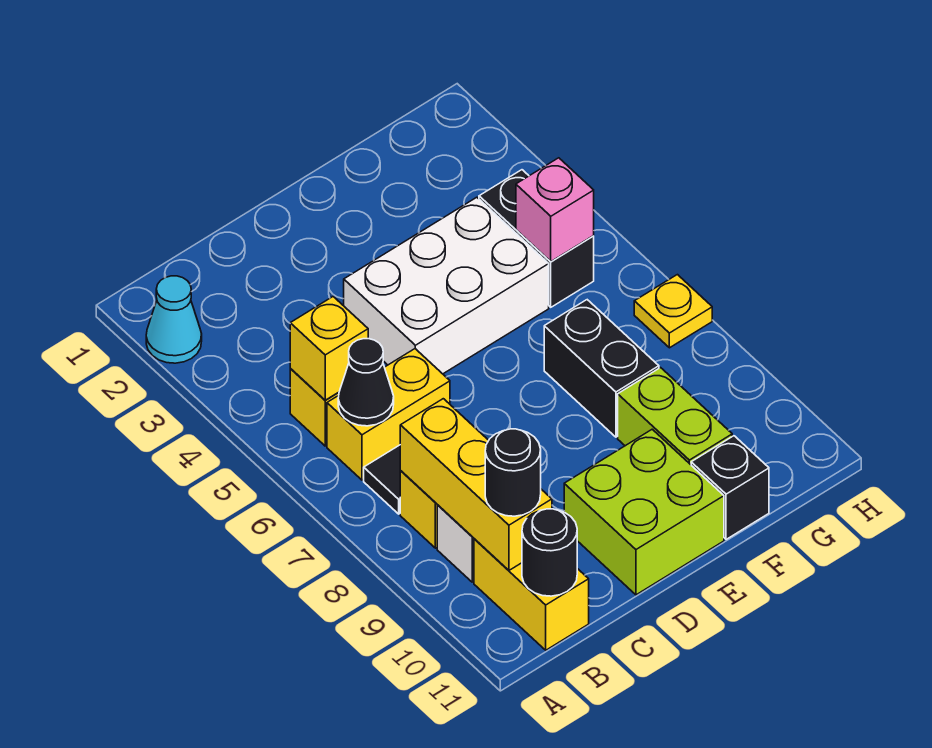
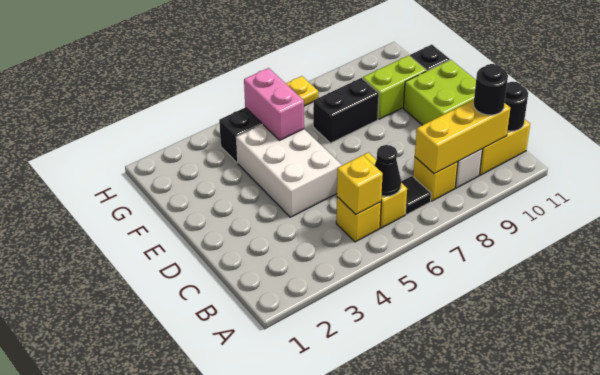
cyan 1x1 cone [146,276,202,363] -> none
pink 1x1 brick [516,158,594,262] -> pink 1x2 brick [244,68,304,140]

